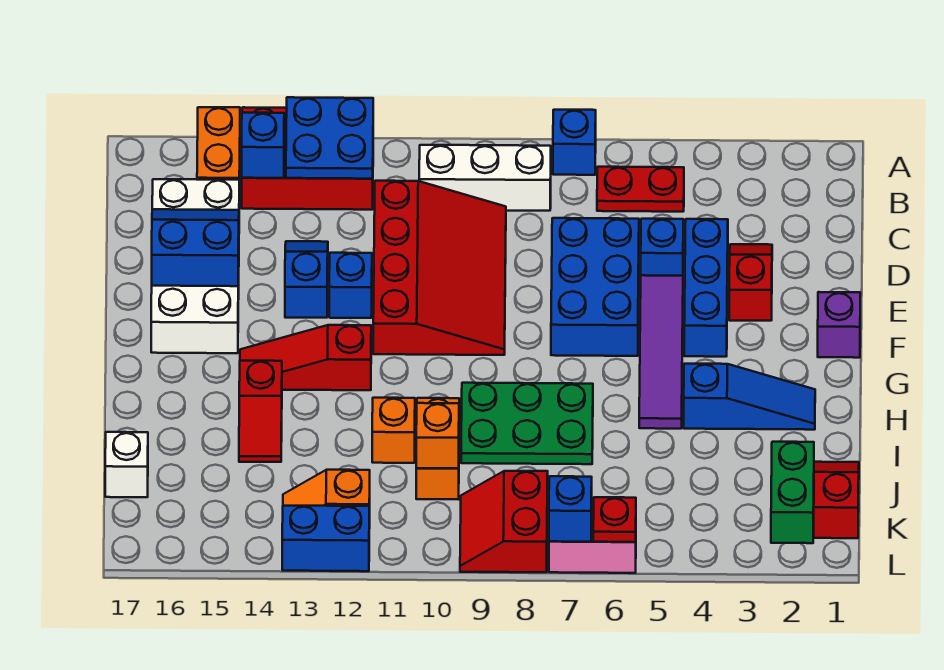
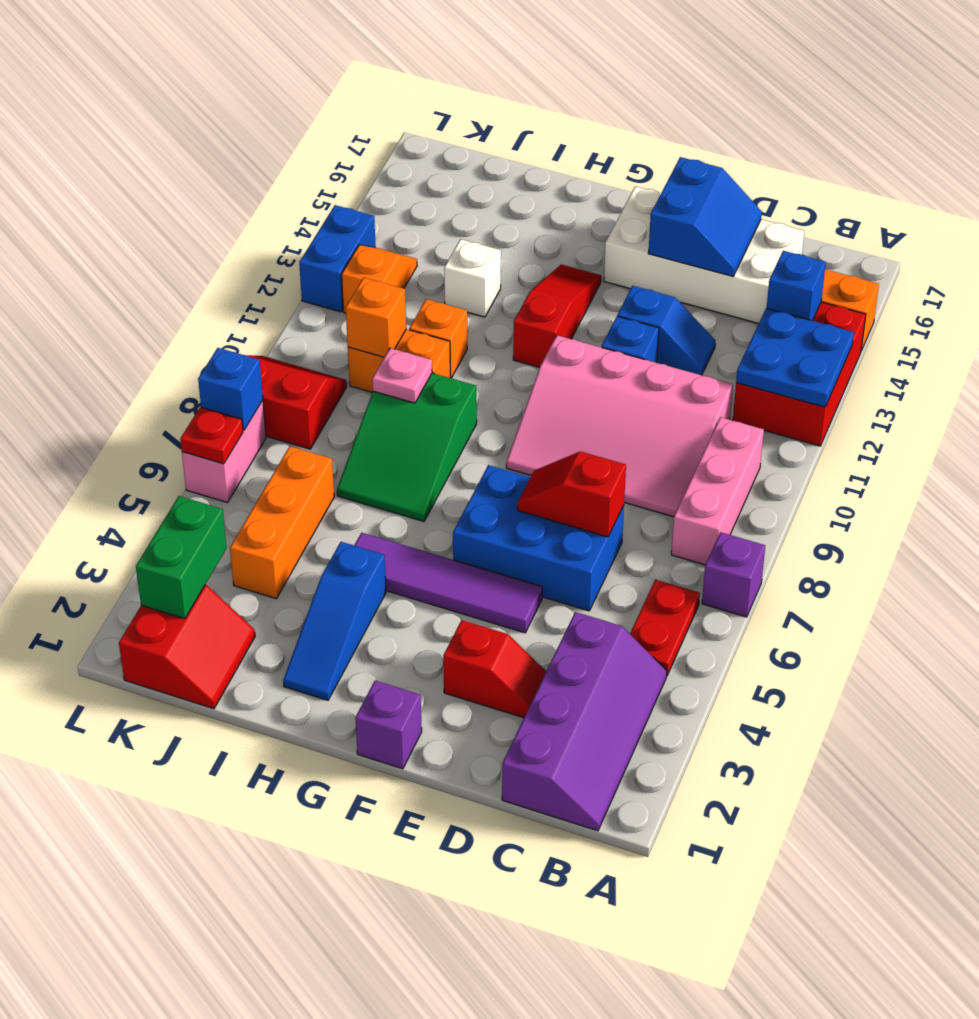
blue 1x1 brick [553,110,596,175] -> purple 1x1 brick [702,532,765,617]
none -> purple 2x4 slope [502,612,667,831]
white 1x3 brick [419,145,551,211] -> pink 1x3 brick [671,417,764,565]
red 3x4 slope [373,181,506,355] -> pink 3x4 slope [506,335,733,517]
blue 1x3 brick [684,219,728,357] -> none
blue 1x1 brick [641,219,683,276] -> none
green 2x3 plate [461,383,593,464] -> green 2x3 slope [337,373,477,521]
red 1x2 slope [239,361,282,462] -> red 1x2 slope moved to [517,451,626,537]
none -> pink 1x1 plate [372,348,432,403]
none -> orange 1x3 brick [230,446,334,599]
white 1x1 brick [105,432,148,497] -> white 1x1 brick moved to [444,239,501,317]
green 1x2 brick [771,442,814,543] -> green 1x2 brick turned to [136,496,227,619]

